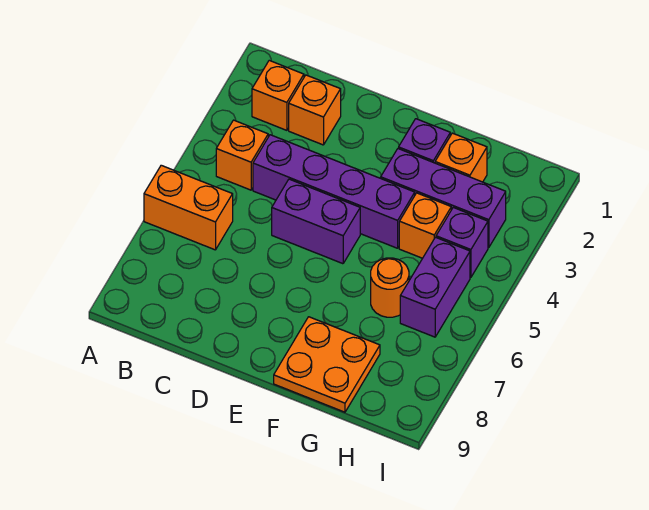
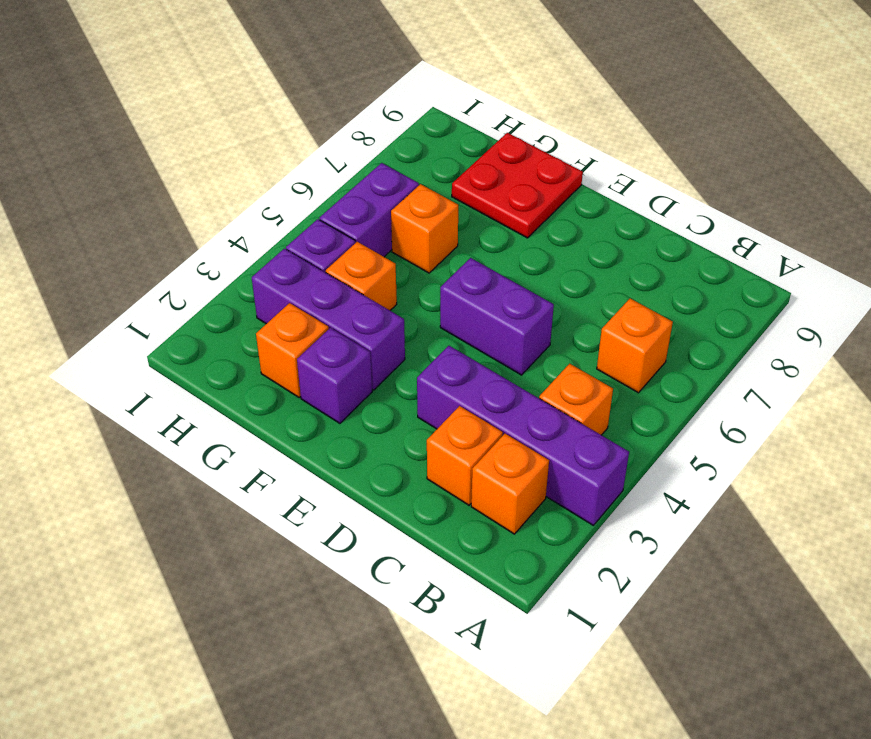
orange 1x2 brick [144,165,233,250] -> orange 1x1 brick [597,298,673,393]
purple 1x4 brick [253,135,415,248] -> purple 1x4 brick moved to [417,346,629,525]
orange 2x2 plate [274,317,380,412] -> red 2x2 plate [452,133,583,238]
orange 1x1 round brick [371,258,409,317] -> orange 1x1 brick [391,184,458,273]

